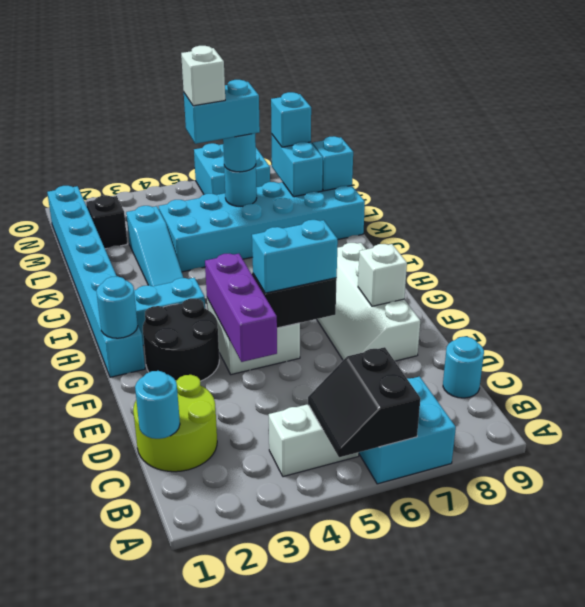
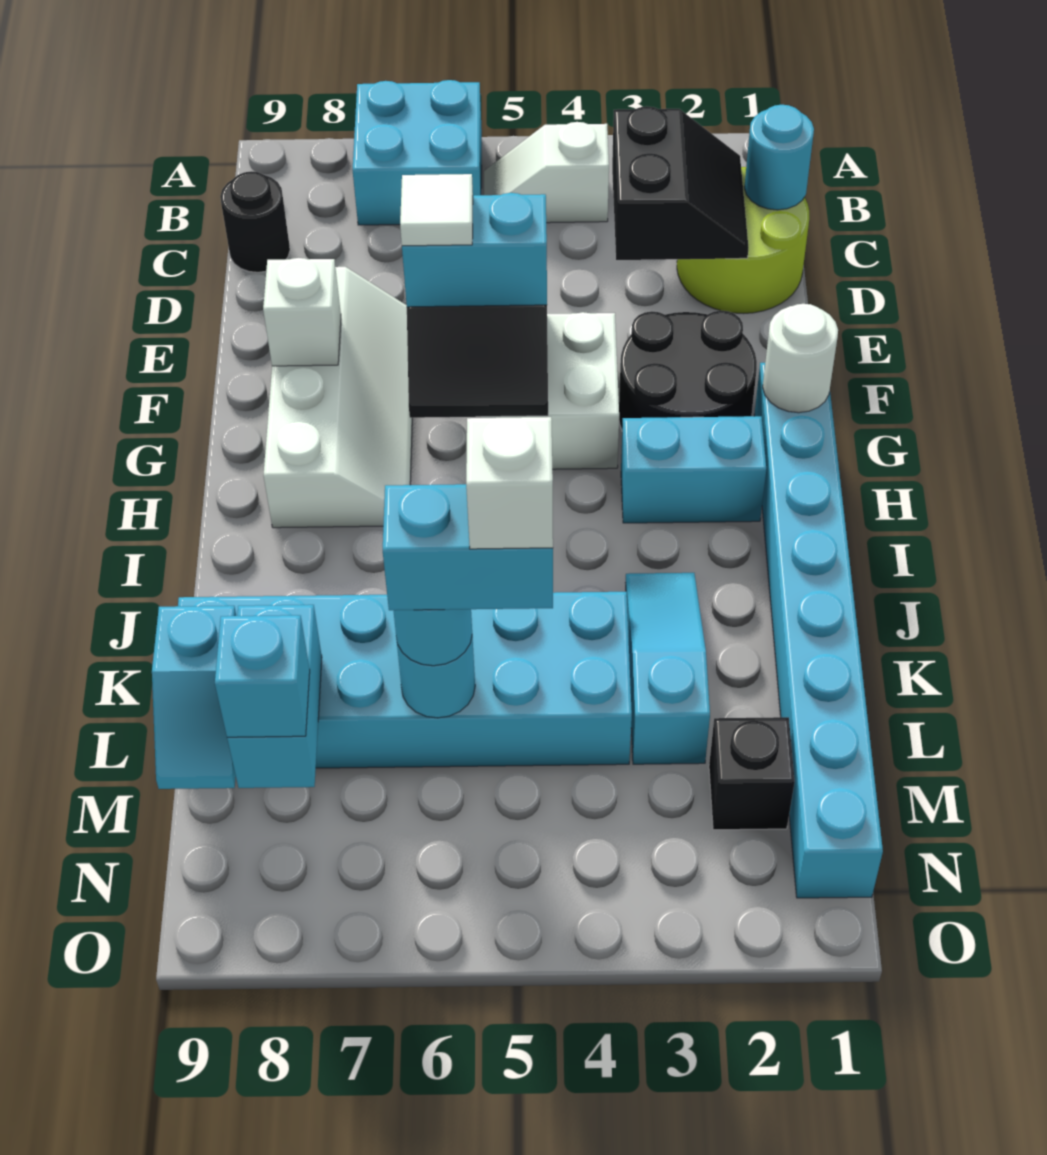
black 2x2 slope [308,347,420,457] -> black 2x2 slope moved to [612,106,749,260]
cyan 1x1 round brick [443,337,484,398] -> black 1x1 round brick [220,171,290,272]
purple 1x3 brick [205,254,277,362] -> none
none -> white 1x1 tile [400,174,473,246]
cyan 1x1 round brick [96,276,138,338] -> white 1x1 round brick [763,304,838,413]
cyan 2x2 brick [194,143,270,195] -> none

